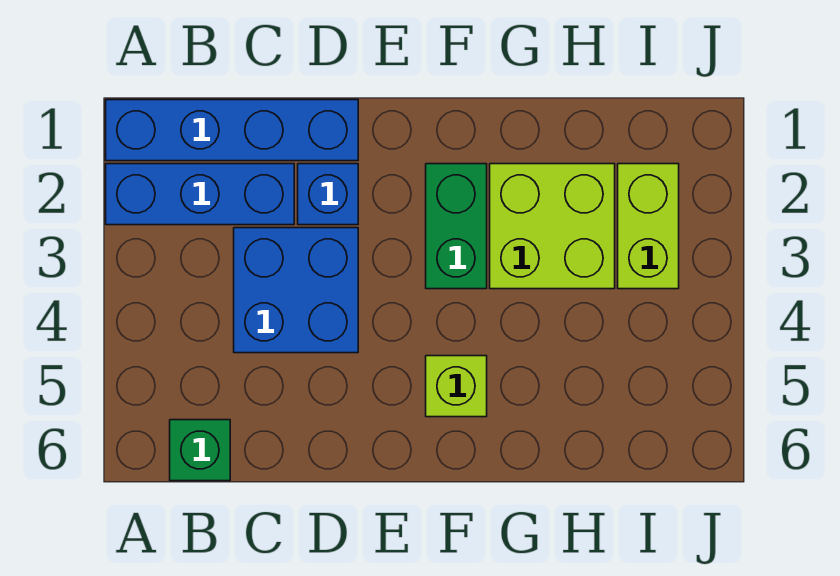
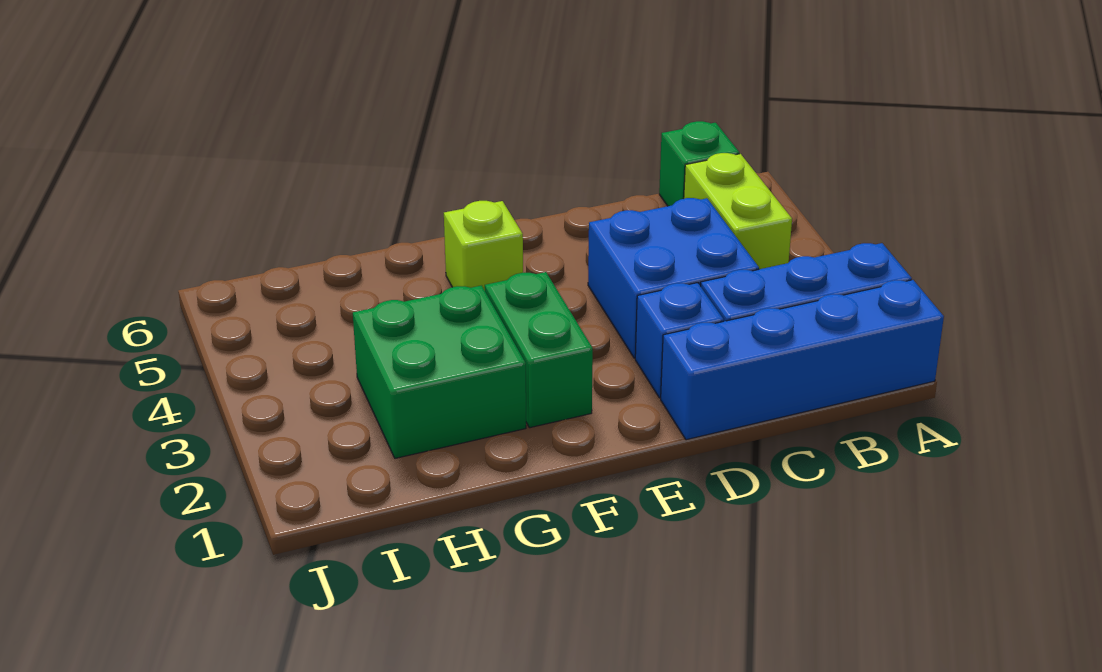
lime 2x2 brick [490,164,615,289] -> green 2x2 brick [353,286,526,458]
lime 1x2 brick [618,164,679,289] -> lime 1x2 brick moved to [684,153,792,269]

